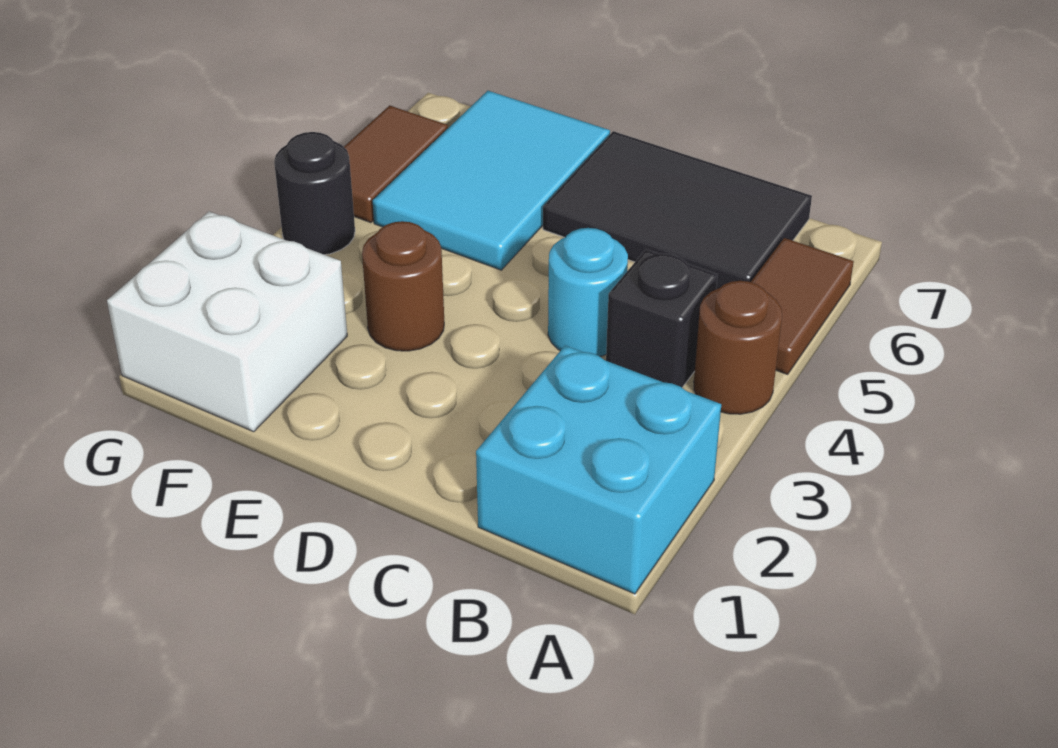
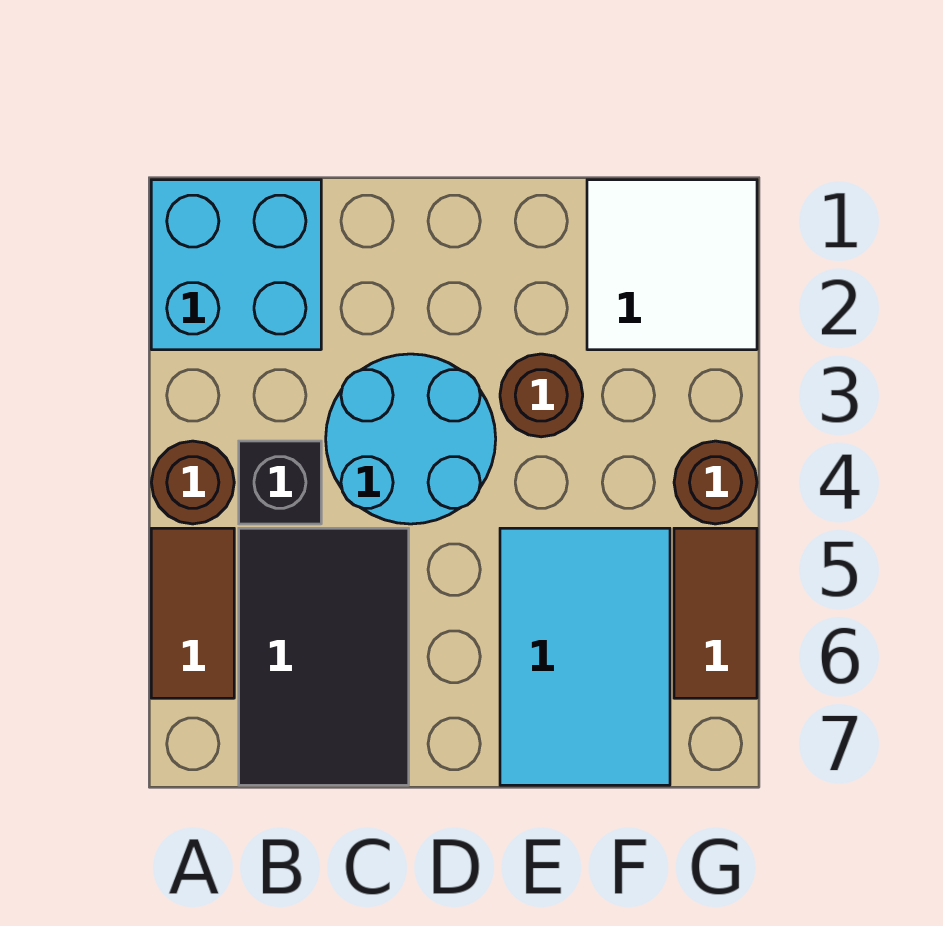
black 2x3 tile [543,131,812,289] -> black 2x3 tile turned to [239,528,409,785]
cyan 1x1 round brick [548,228,628,356] -> cyan 2x2 round brick [326,354,496,524]
white 2x2 brick [107,212,347,432] -> white 2x2 tile [587,180,757,350]
black 1x1 round brick [274,132,355,255] -> brown 1x1 round brick [674,441,757,524]

